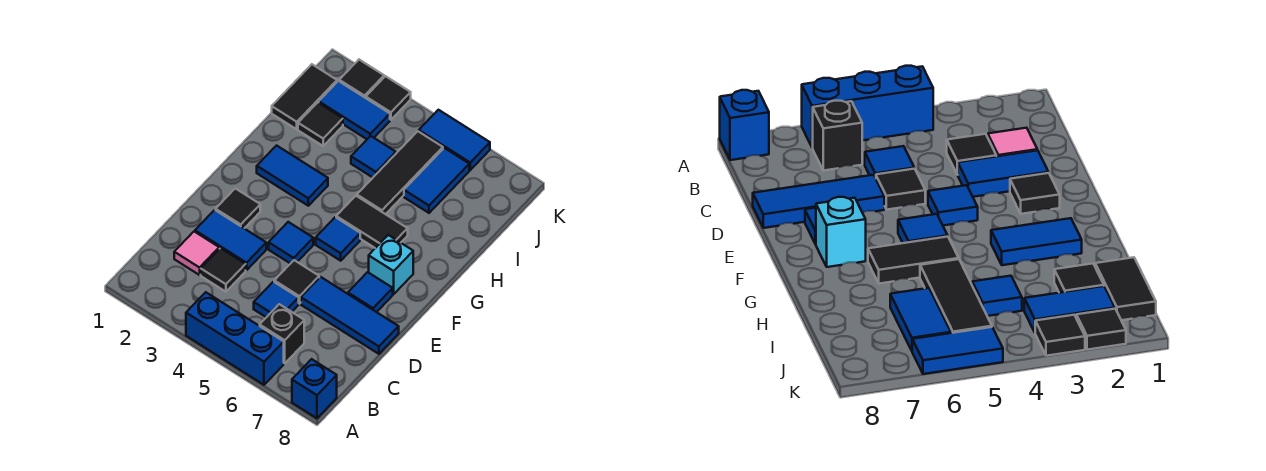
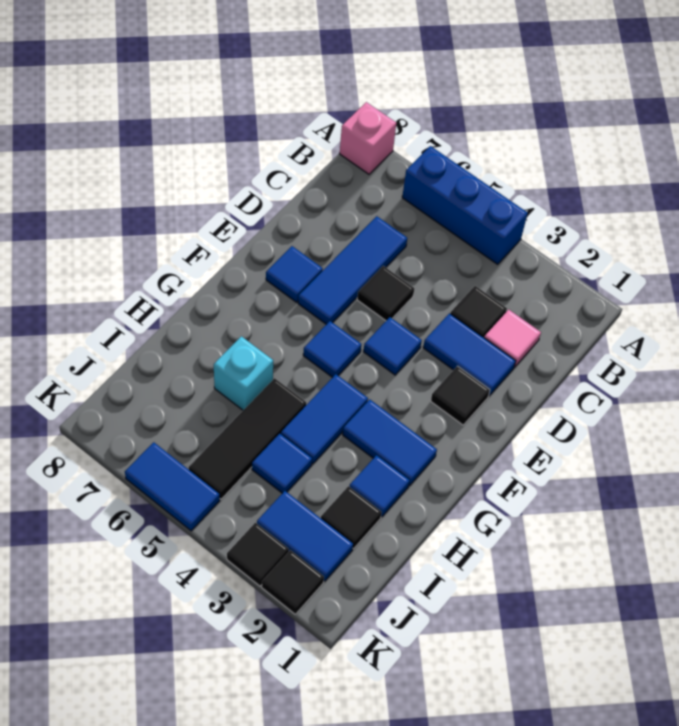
blue 1x1 brick [292,359,337,418] -> pink 1x1 brick [340,102,396,174]
black 1x1 brick [260,304,304,363] -> none
blue 1x1 tile [254,282,299,317] -> blue 1x1 tile moved to [349,455,410,517]
blue 1x3 tile [301,277,399,354] -> blue 1x3 tile turned to [298,216,407,324]
cyan 1x1 brick [369,235,413,294] -> cyan 1x1 brick moved to [214,336,273,410]
black 1x2 tile [336,196,408,248] -> none
black 1x2 tile [272,64,337,129] -> none
blue 1x2 tile [404,148,469,213] -> blue 1x2 tile moved to [281,374,368,464]

